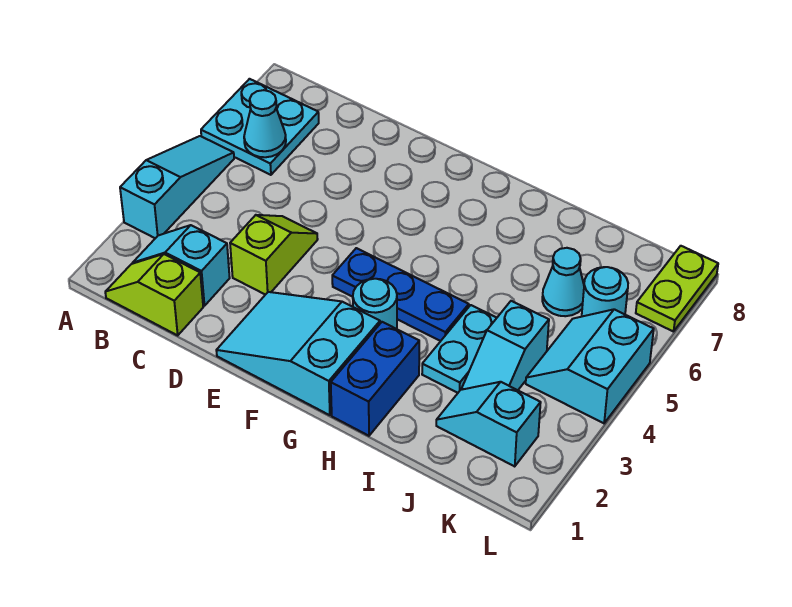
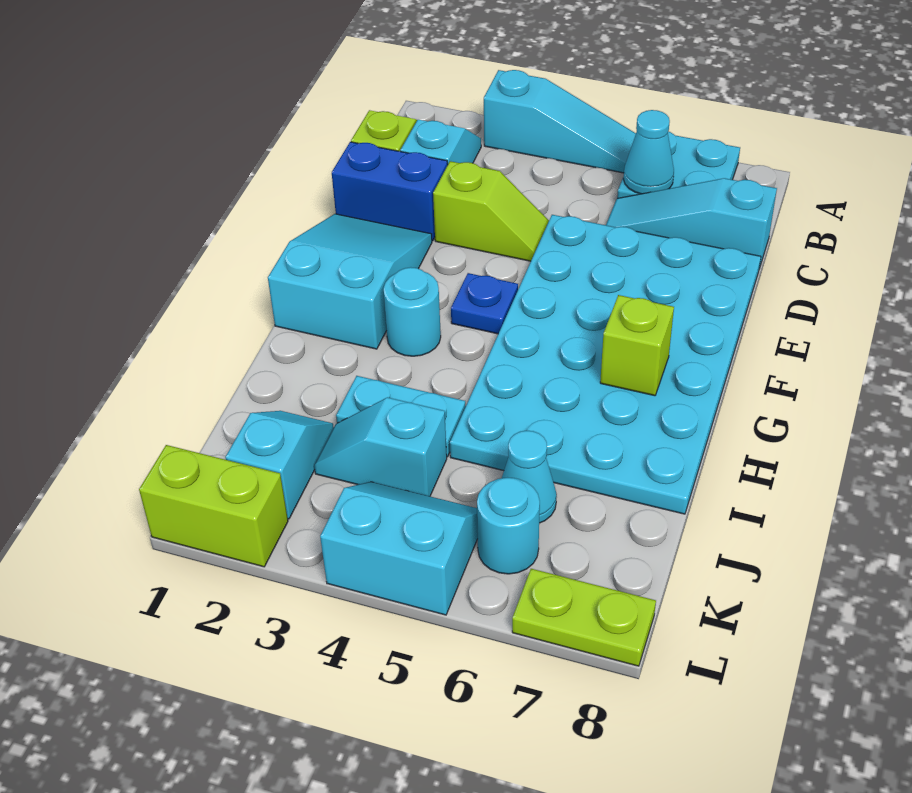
none -> cyan 1x3 slope [606,178,777,269]
none -> cyan 4x6 plate [450,215,761,514]
blue 1x3 plate [332,248,469,341] -> blue 1x1 plate [451,273,518,334]
none -> lime 1x1 brick [600,295,674,396]
blue 1x2 brick [331,322,419,436] -> blue 1x2 brick moved to [332,142,448,241]
none -> lime 1x2 brick [139,445,288,567]

